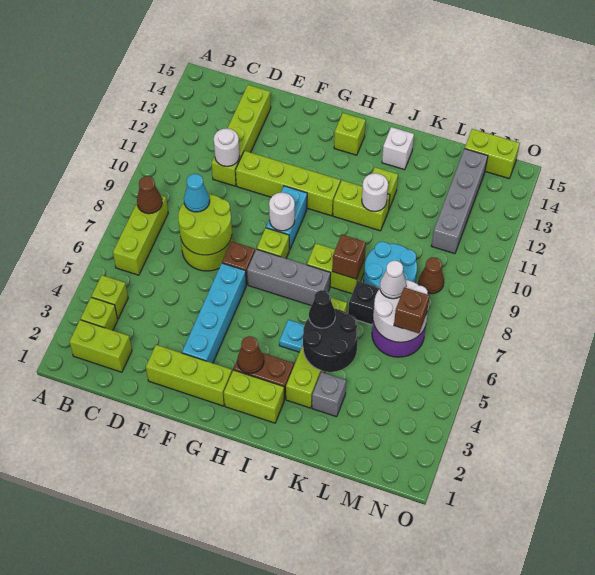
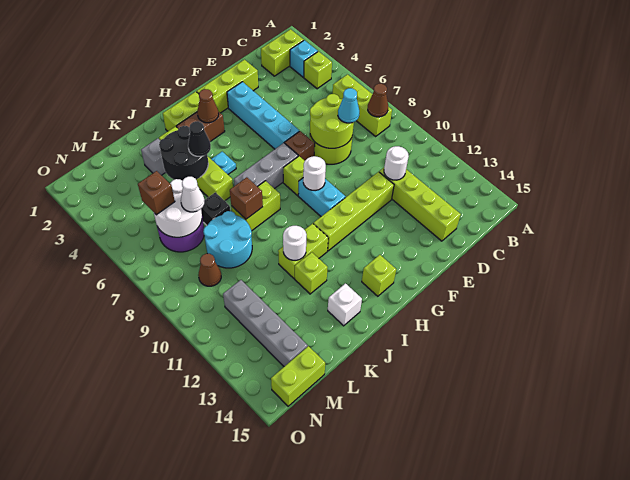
lime 1x1 brick [81,297,118,330] -> cyan 1x1 brick [290,40,318,77]

